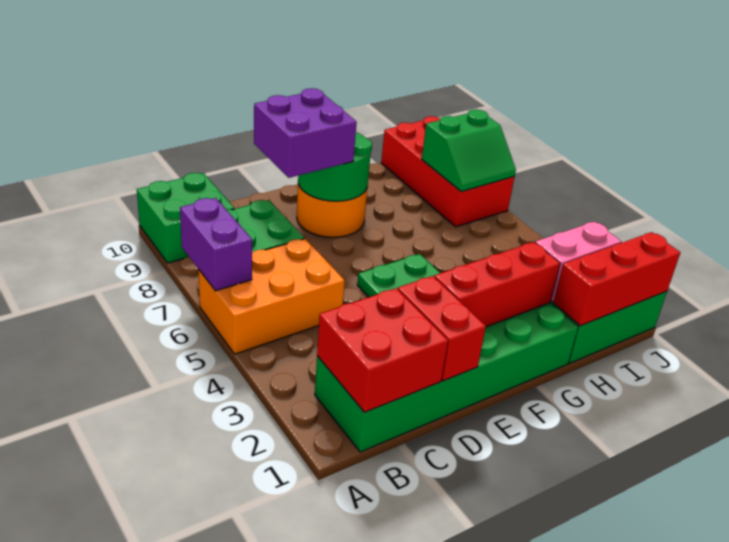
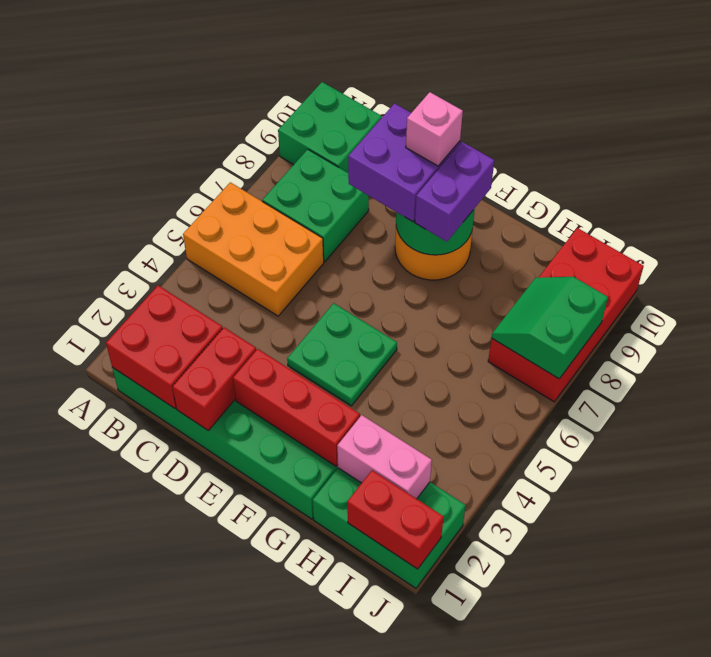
purple 1x2 brick [180,198,252,291] -> purple 1x2 brick moved to [415,142,494,242]
none -> pink 1x1 brick [406,92,463,166]
red 1x3 brick [553,232,680,326] -> red 1x2 brick [347,470,444,569]
green 2x2 slope [422,109,516,192] -> green 2x2 slope turned to [491,277,608,379]

